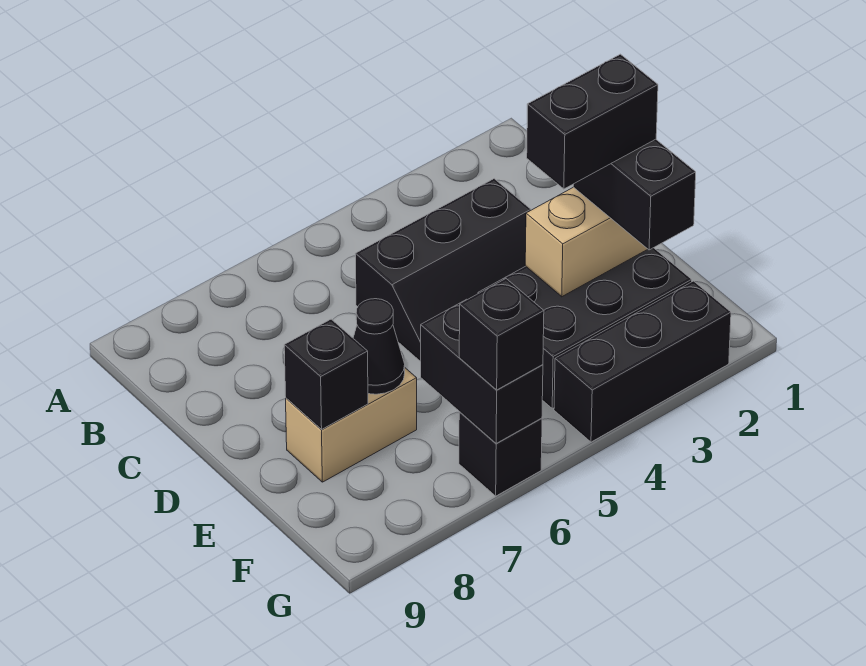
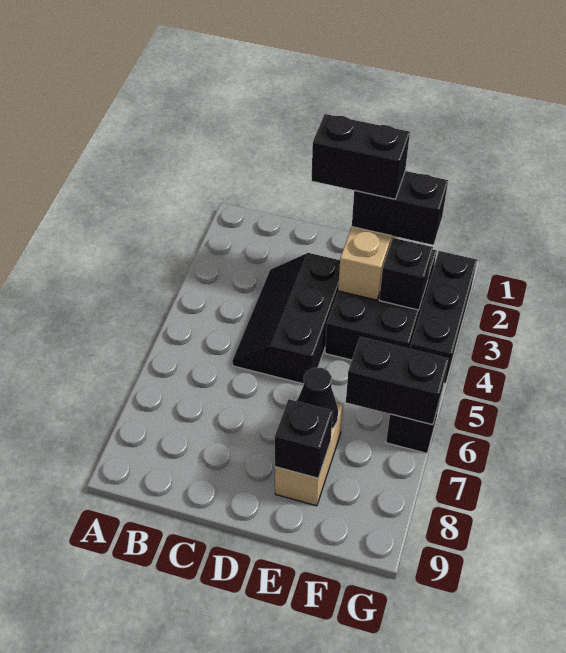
black 2x3 slope [355,179,531,362] -> black 2x3 slope turned to [232,253,340,384]
black 1x2 brick [527,54,658,189] -> black 1x2 brick turned to [312,114,410,199]
black 1x1 brick [459,279,544,390] -> black 1x1 brick moved to [379,238,433,310]

